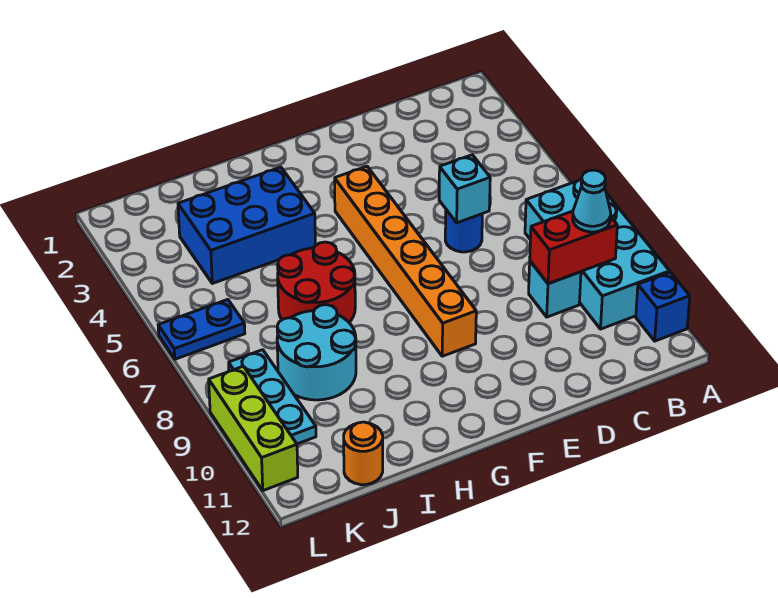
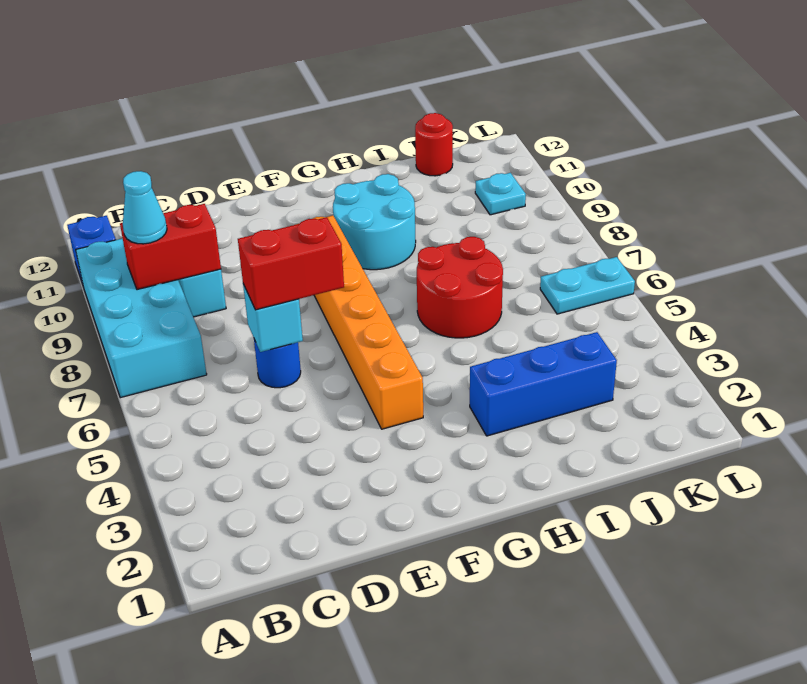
none -> red 1x2 brick [238,217,344,310]
blue 2x3 brick [178,167,315,284] -> blue 1x3 brick [470,332,617,436]
cyan 2x2 round brick [277,305,356,400] -> cyan 2x2 round brick moved to [333,174,416,270]
orange 1x1 round brick [344,422,383,485] -> red 1x1 round brick [415,113,453,176]
blue 1x2 plate [158,300,245,359] -> cyan 1x2 plate [540,257,635,314]
cyan 1x3 plate [229,350,316,444] -> cyan 1x1 plate [475,173,526,215]
lime 1x3 brick [209,366,298,491] -> none

